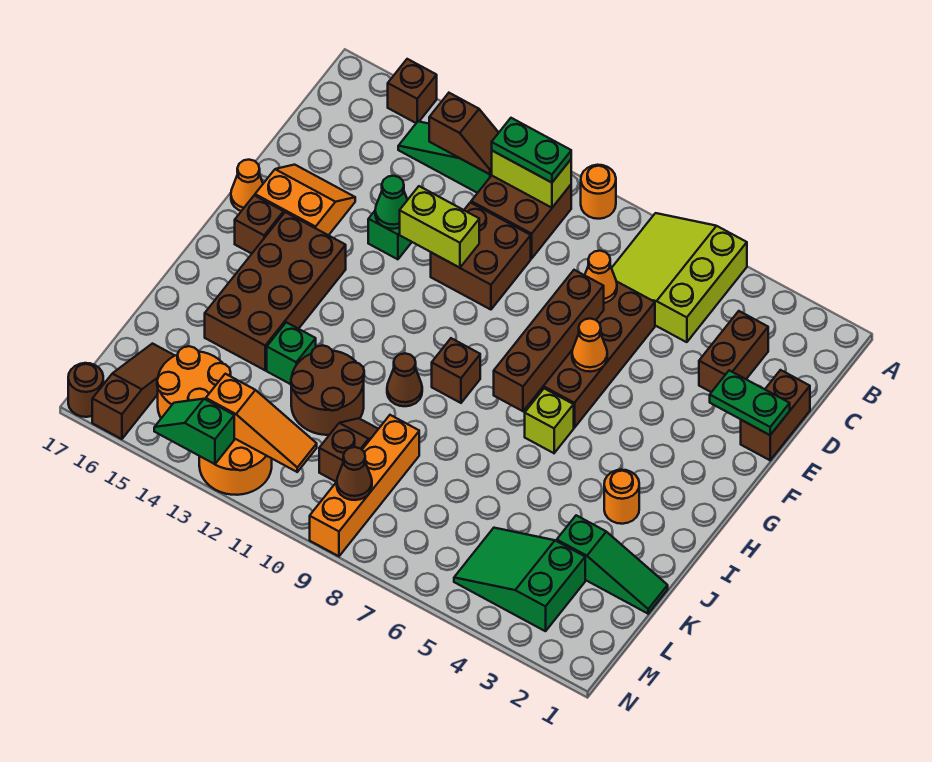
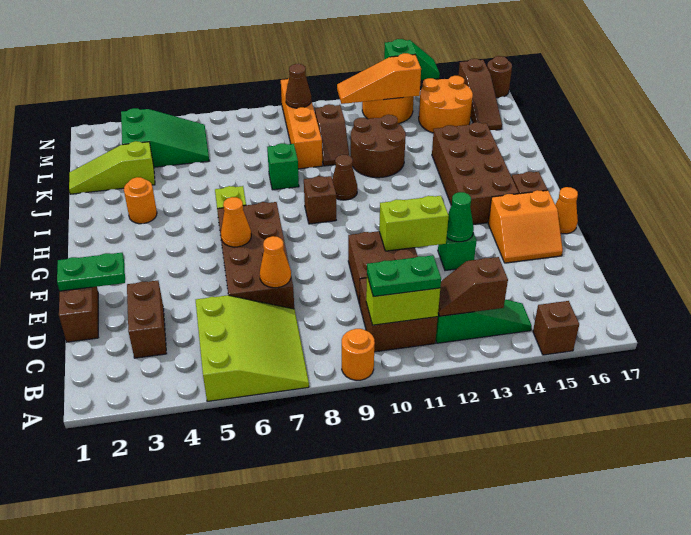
brown 1x4 brick [494,270,604,411] -> none
green 1x1 brick [267,322,316,384] -> green 1x1 brick moved to [267,143,299,190]
green 1x3 slope [557,515,668,614] -> lime 1x3 slope [69,141,155,194]

